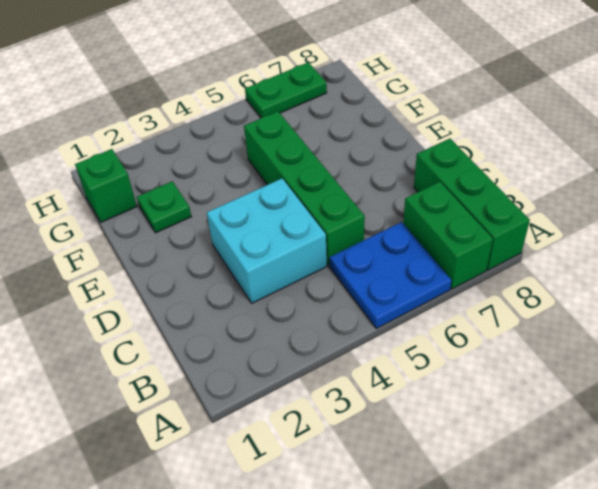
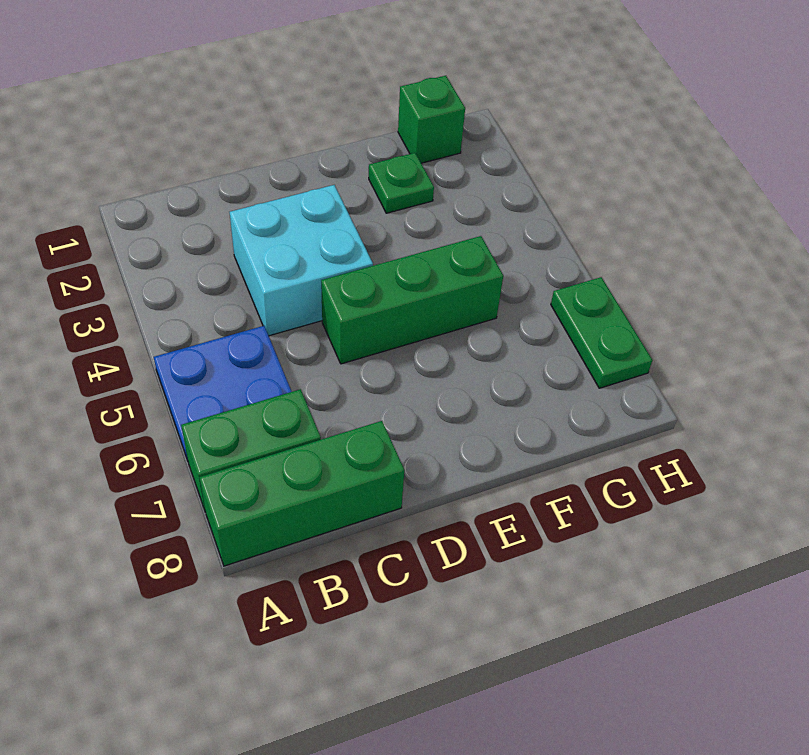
green 1x4 brick [244,111,365,265] -> green 1x3 brick [321,236,503,364]

